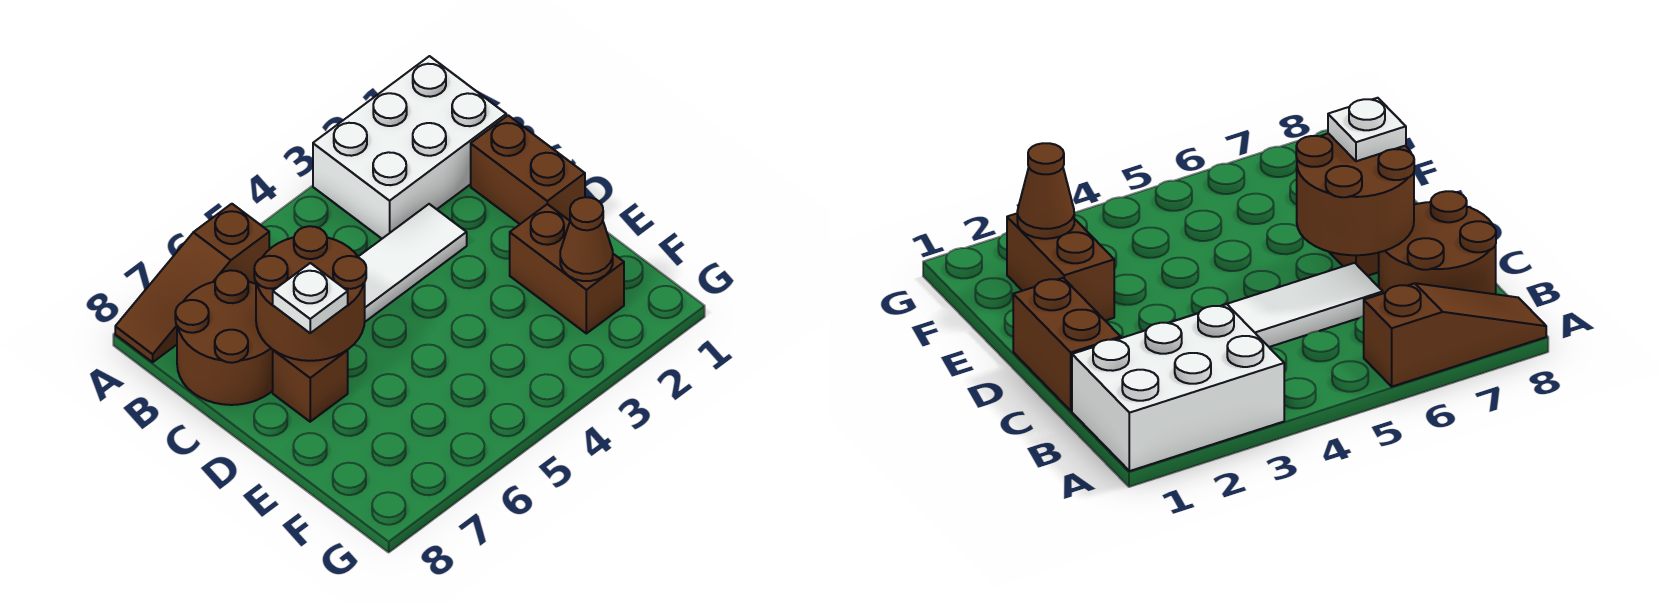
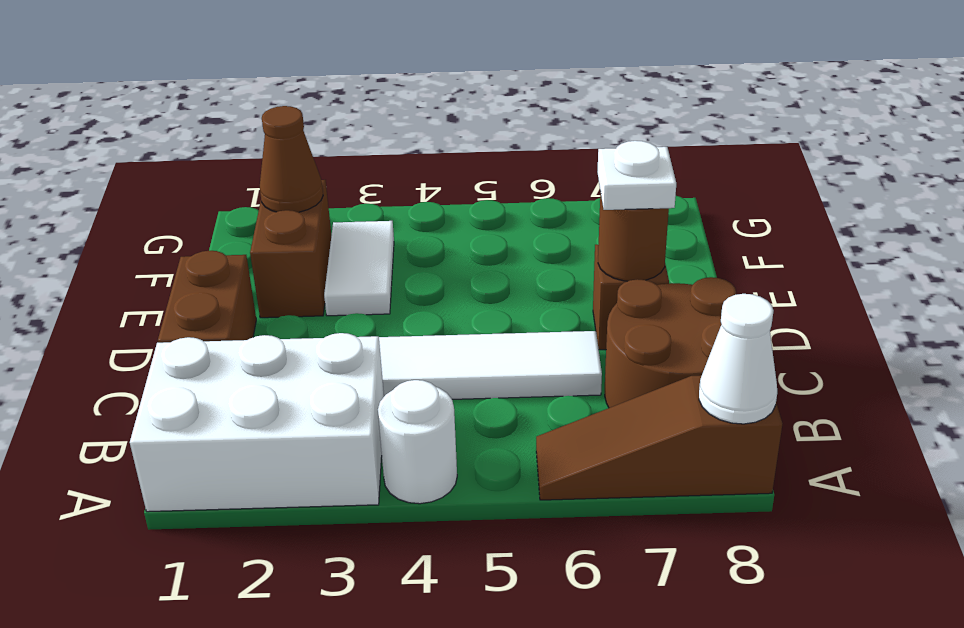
none -> white 1x1 round brick [378,380,457,504]
brown 1x3 slope [115,204,269,362] -> brown 1x3 slope turned to [536,375,782,500]
none -> white 1x1 cone [699,294,777,424]
brown 2x2 round brick [254,226,366,361] -> brown 1x1 round brick [598,192,669,281]
none -> white 1x2 tile [324,221,394,316]

